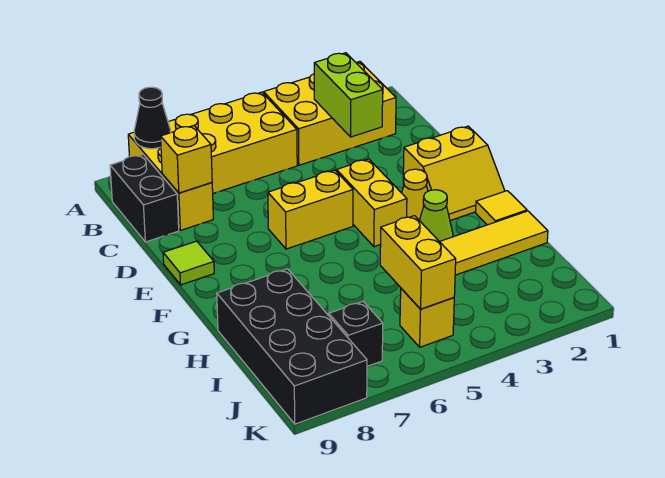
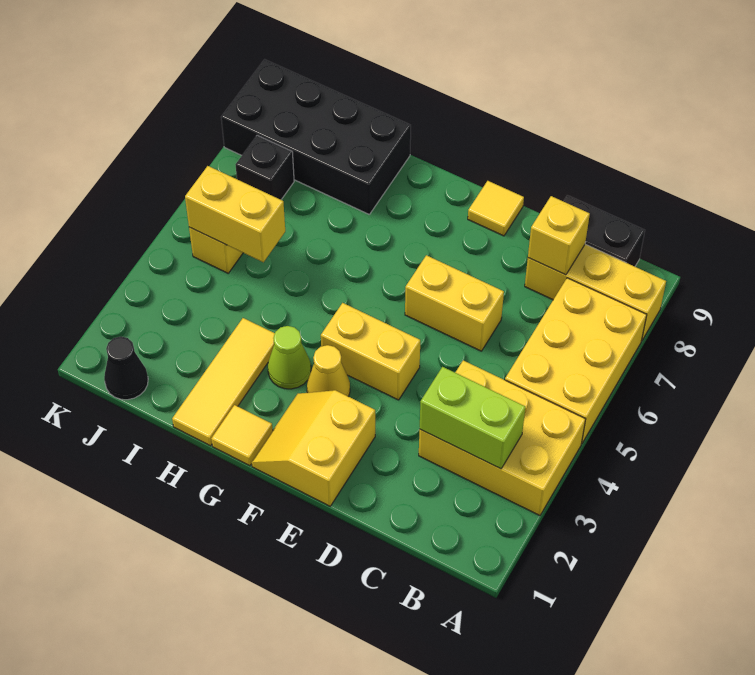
yellow 2x3 brick [264,61,396,165] -> yellow 2x3 brick turned to [419,360,585,516]
black 1x1 cone [134,87,171,149] -> black 1x1 cone moved to [104,337,148,400]
yellow 1x2 brick [268,170,353,249] -> yellow 1x2 brick turned to [405,255,504,351]
lime 1x1 tile [163,241,214,285] -> yellow 1x1 tile [468,181,524,236]

